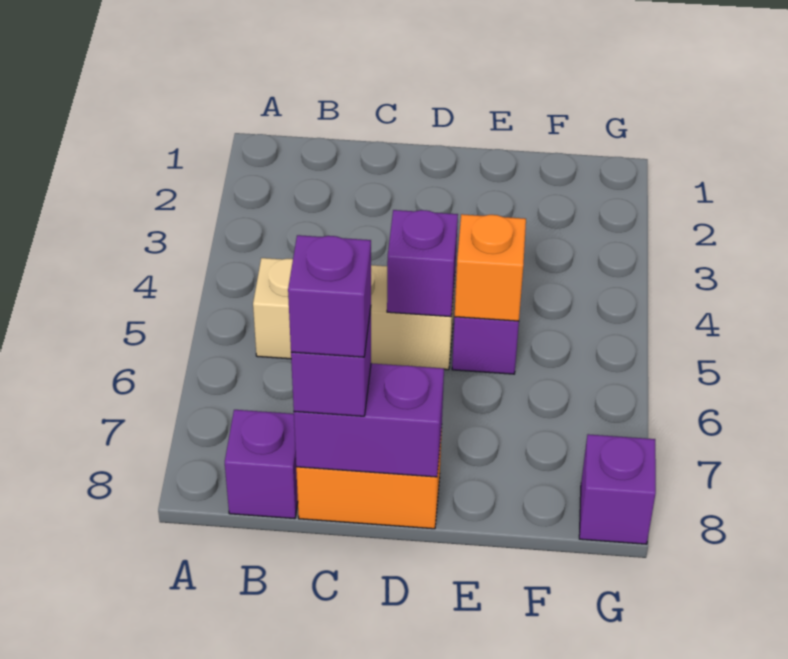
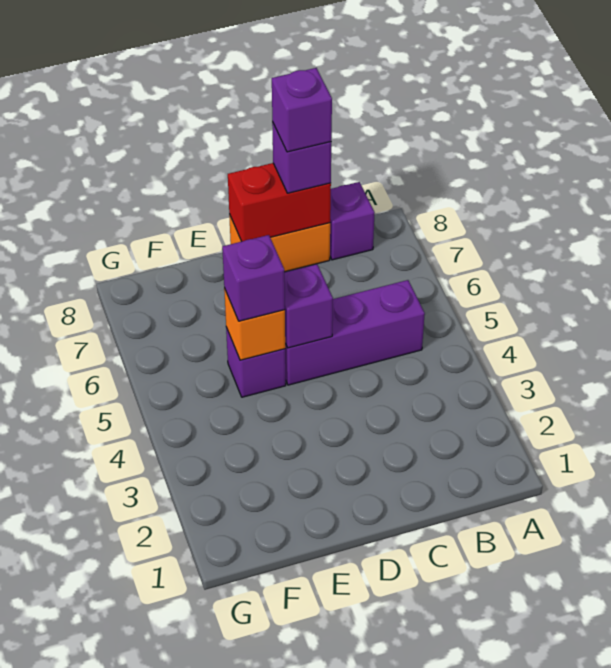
tan 1x3 brick [253,258,455,370] -> purple 1x3 brick [285,280,425,385]
purple 1x2 brick [294,363,444,477] -> red 1x2 brick [228,163,331,242]
purple 1x1 brick [579,434,656,544] -> purple 1x1 brick moved to [222,235,285,321]

